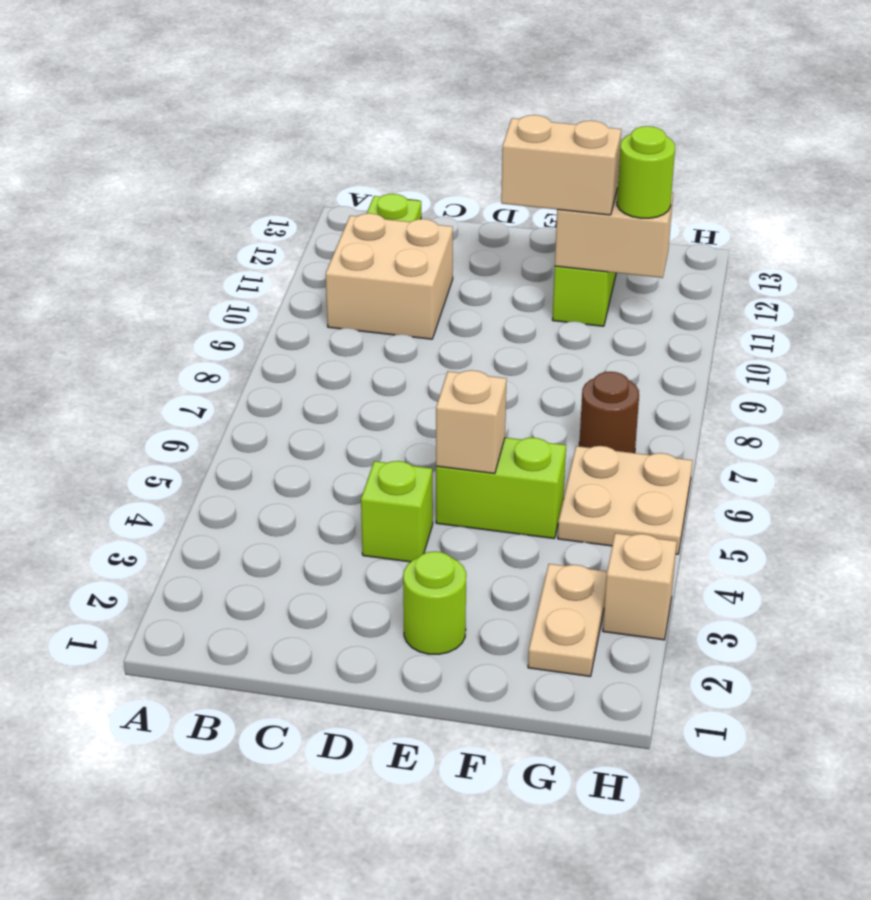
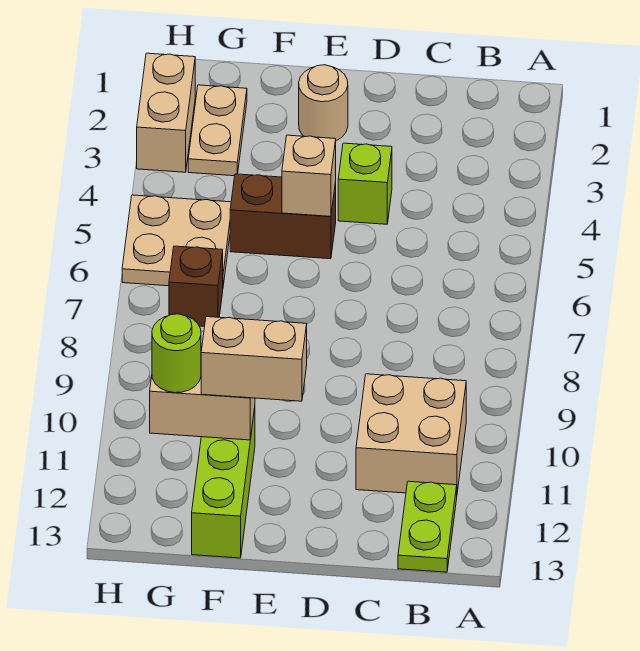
lime 1x1 round brick [403,551,466,654] -> tan 1x1 round brick [299,65,348,141]
lime 1x2 brick [436,438,566,538] -> brown 1x2 brick [230,174,336,259]
brown 1x1 round brick [579,372,639,453] -> brown 1x1 brick [169,246,223,326]
tan 1x1 brick [603,533,677,640] -> tan 1x2 brick [137,53,195,172]

